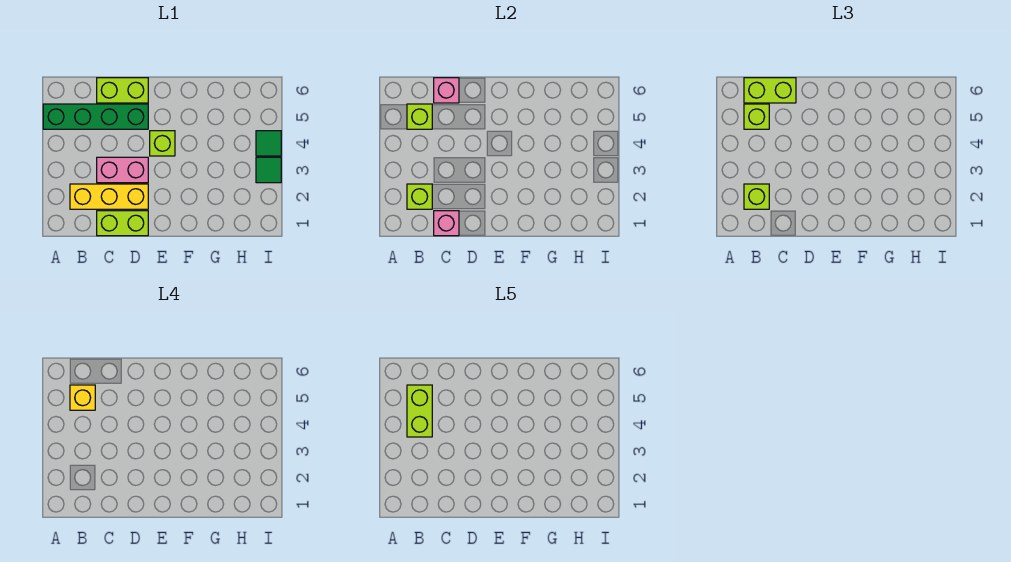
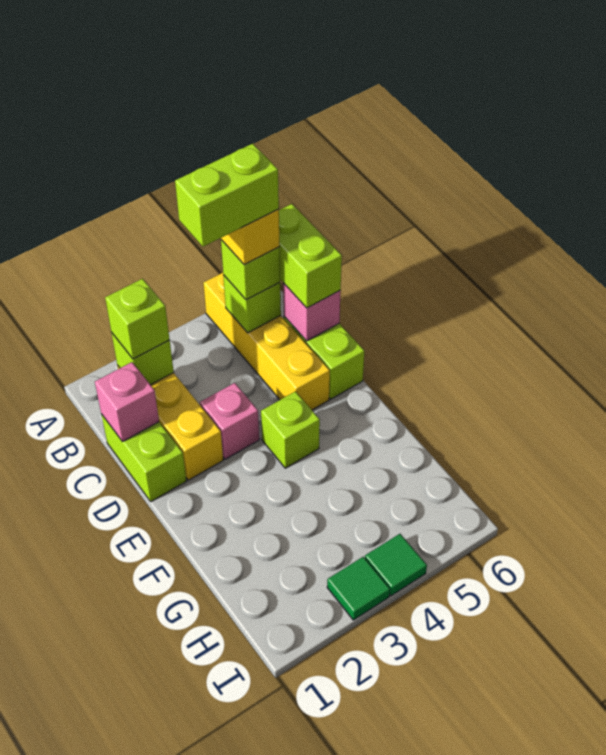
green 1x4 brick [43,104,148,129] -> yellow 1x4 brick [203,273,330,410]
pink 1x2 brick [97,157,148,183] -> pink 1x1 brick [200,383,259,459]

